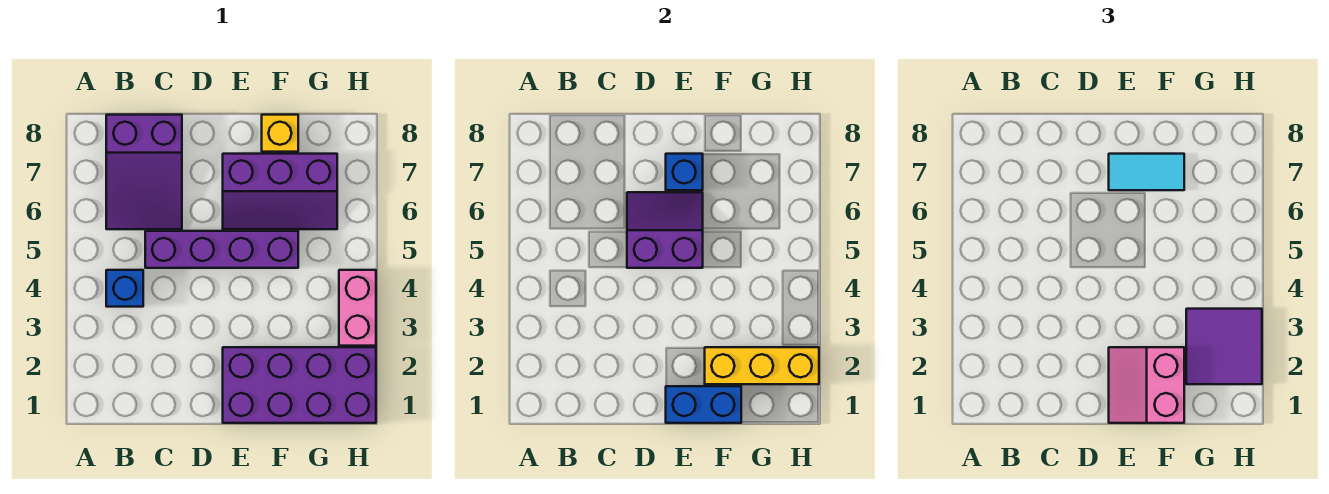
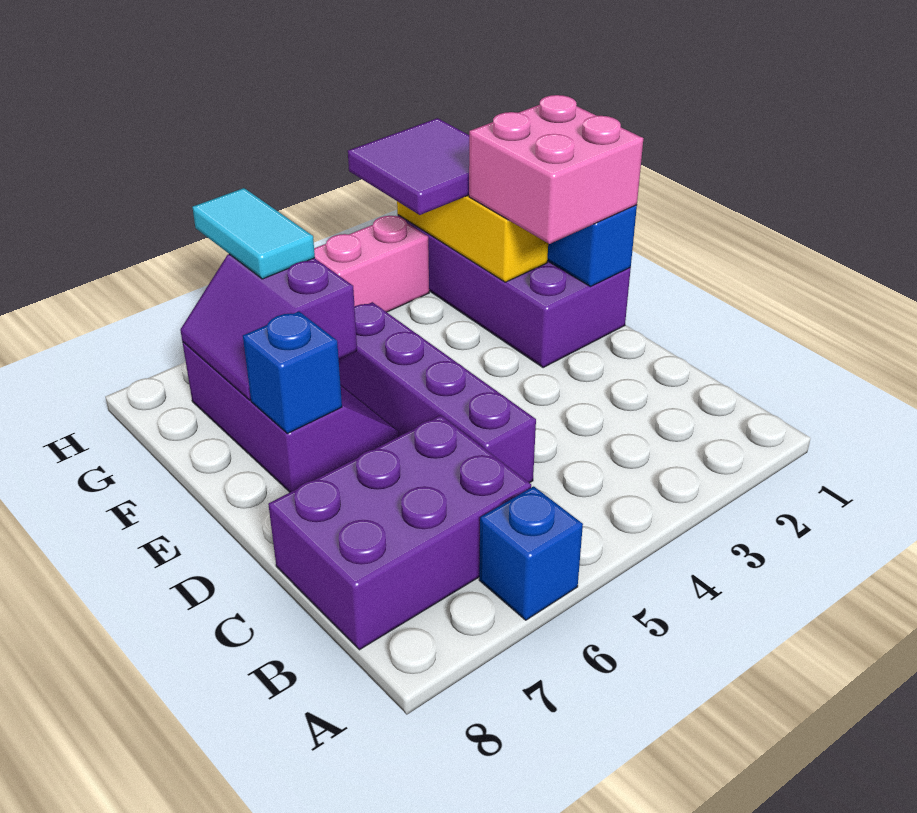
blue 1x1 brick [106,270,143,307] -> blue 1x1 brick moved to [479,486,583,620]
purple 2x3 slope [106,115,182,229] -> purple 2x3 brick [268,415,531,650]
purple 2x2 slope [627,192,703,268] -> purple 2x2 slope moved to [180,254,357,400]
pink 2x2 slope [1109,347,1184,423] -> pink 2x2 brick [469,95,644,244]
cyan 1x2 tile [1109,154,1184,190] -> cyan 1x2 tile moved to [192,188,315,279]
yellow 1x1 brick [262,115,298,152] -> none

